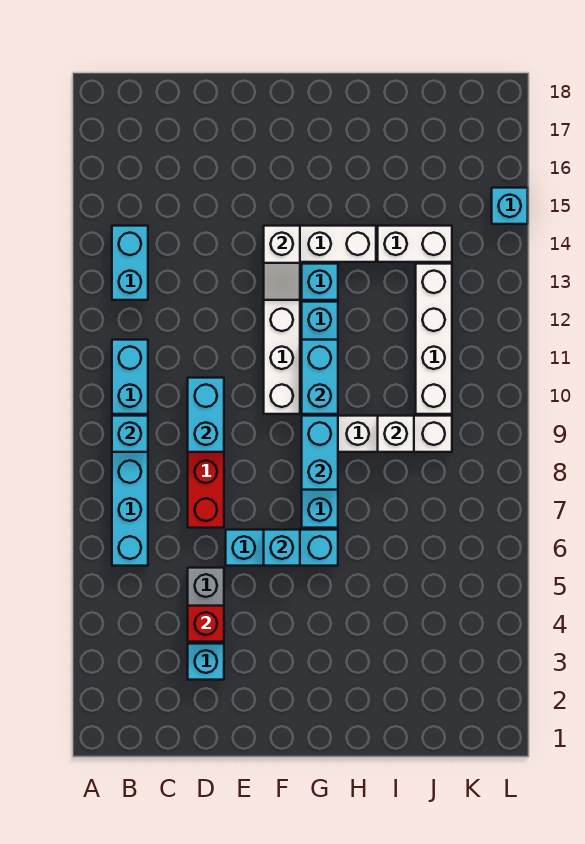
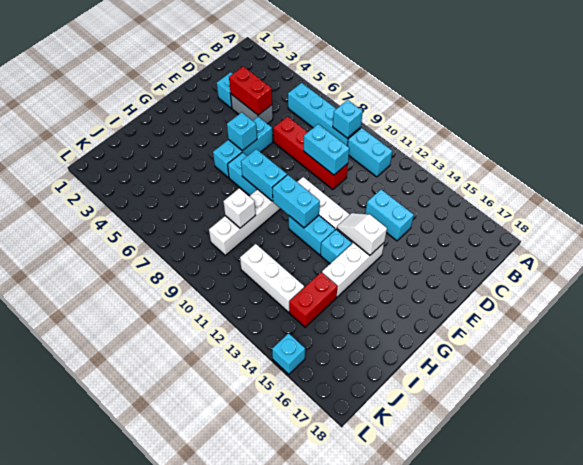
cyan 1x2 brick [112,226,148,300] -> cyan 1x2 brick moved to [365,189,414,241]
red 1x1 brick [188,606,224,642] -> red 1x2 brick [229,66,272,115]
white 1x2 brick [378,226,452,262] -> red 1x2 brick [289,272,338,327]
white 1x4 brick [416,264,452,414] -> white 1x3 brick [240,244,304,312]

